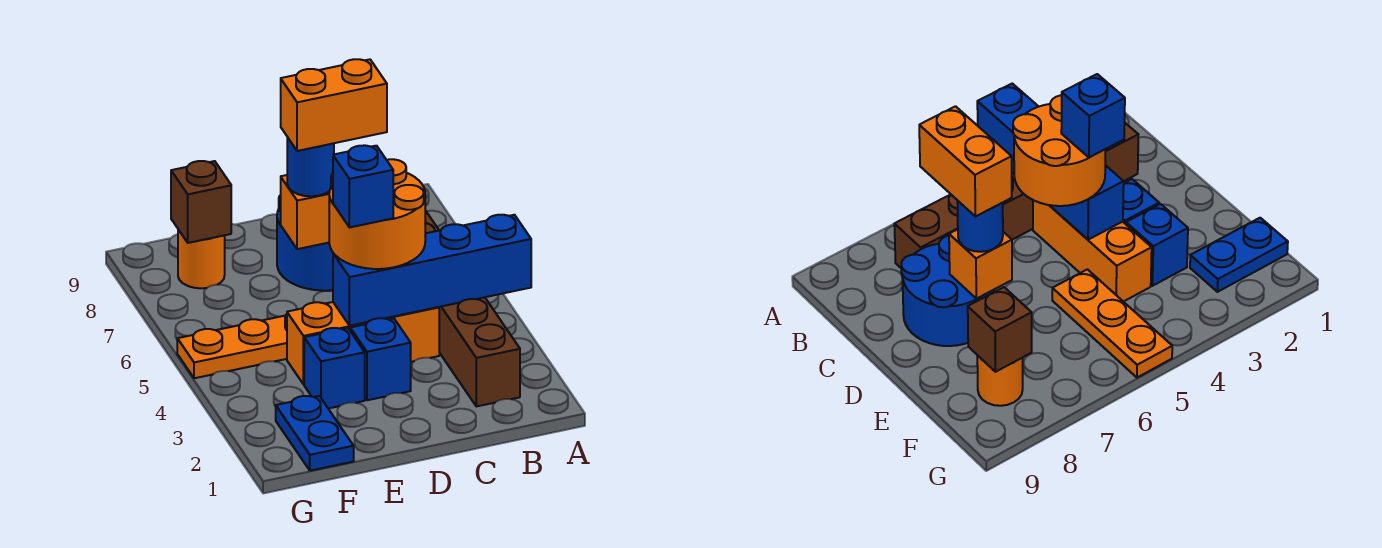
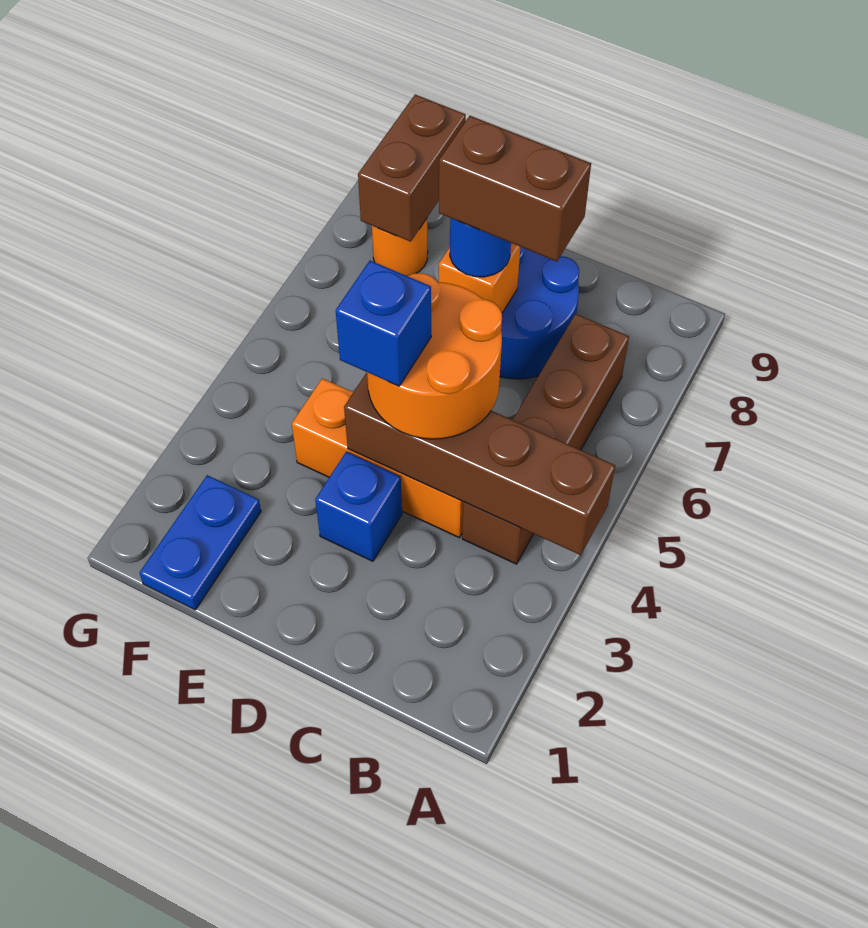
blue 1x4 brick [333,215,531,326] -> brown 1x4 brick [344,373,615,555]
brown 1x6 brick [425,211,520,406] -> brown 1x4 brick [462,314,629,564]
orange 1x2 brick [281,59,387,151] -> brown 1x2 brick [439,116,591,262]
blue 1x1 brick [304,328,365,408] -> none
orange 1x3 plate [177,314,287,378] -> none
brown 1x1 brick [171,161,231,243] -> brown 1x2 brick [358,95,466,242]

